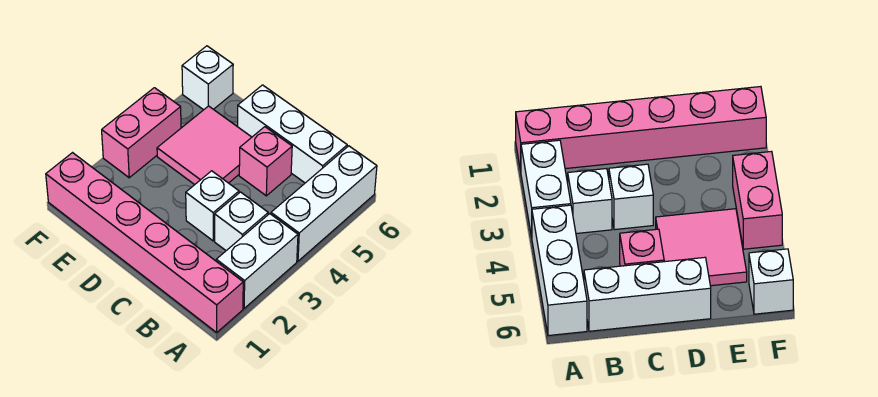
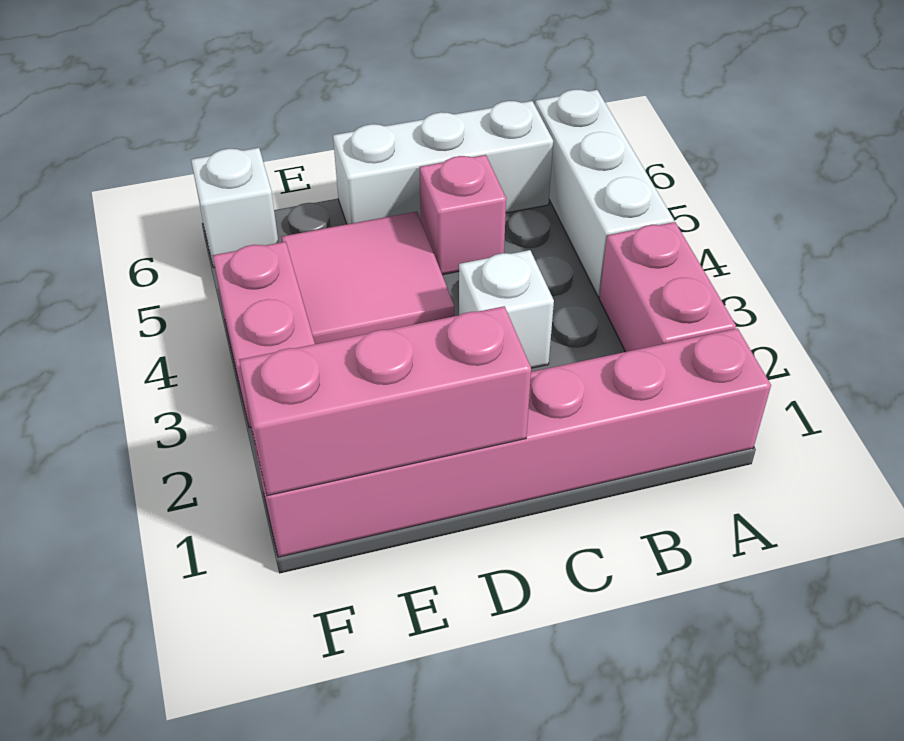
white 1x2 brick [216,214,298,308] -> pink 1x2 brick [599,222,736,352]
white 1x1 brick [215,192,268,251] -> none
none -> pink 1x3 brick [239,306,531,496]

